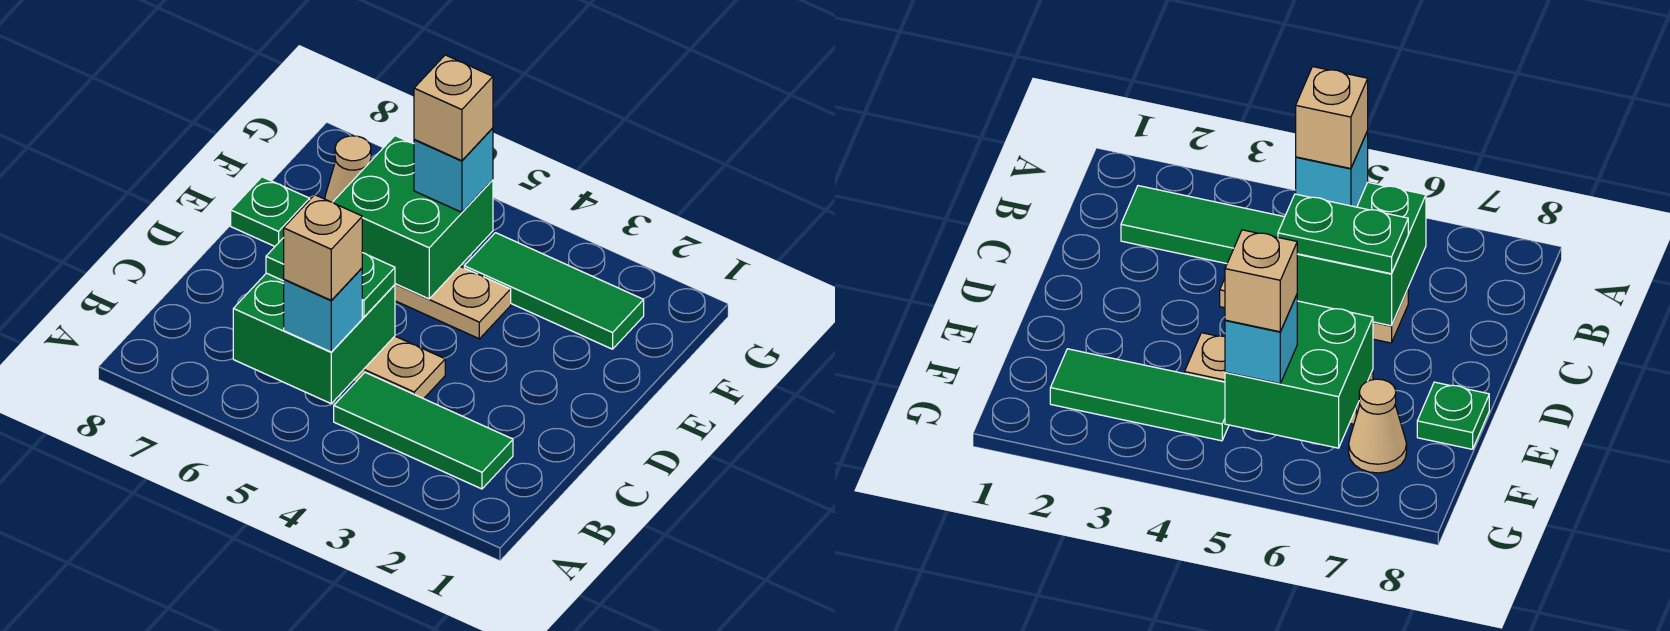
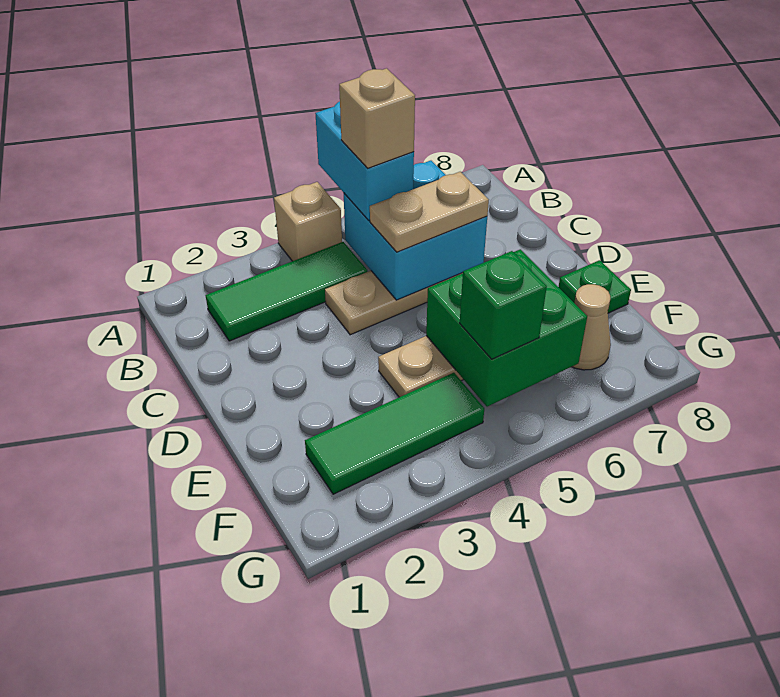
green 2x2 brick [233,273,395,403] -> cyan 2x2 brick [344,161,487,300]
cyan 1x1 brick [284,268,362,352] -> cyan 1x2 brick [315,102,414,221]
green 1x2 plate [266,238,395,317] -> tan 1x2 plate [370,172,489,252]
cyan 1x1 brick [414,128,493,212] -> green 1x1 brick [460,251,547,359]
tan 1x1 brick [414,55,493,161] -> tan 1x1 brick moved to [274,182,342,261]

